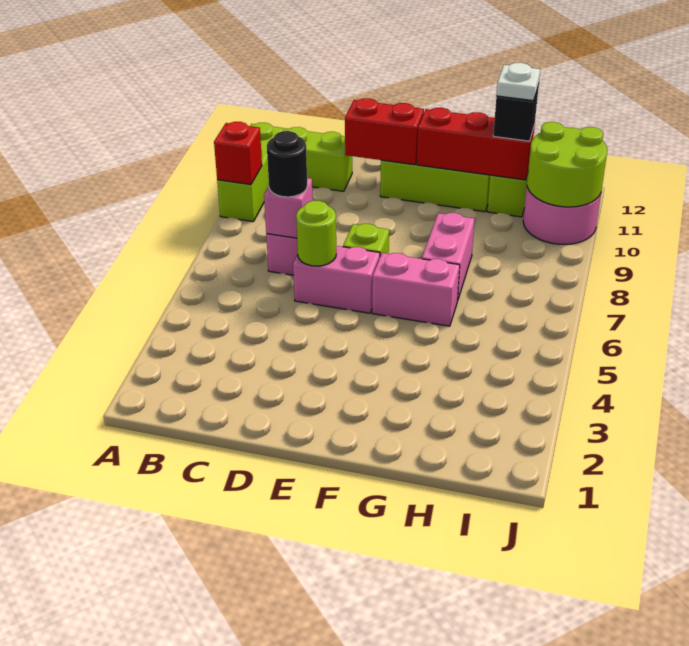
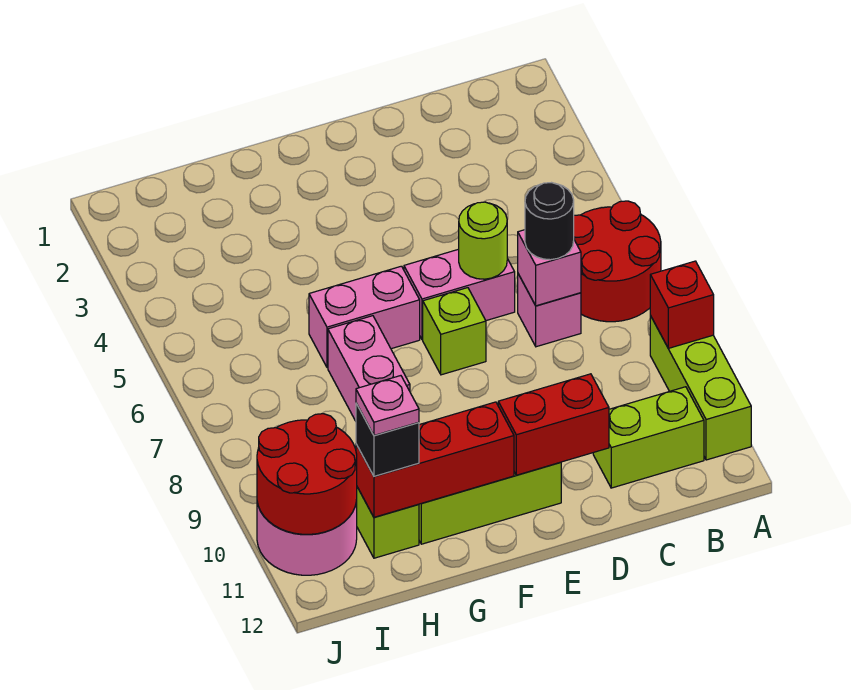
none -> red 2x2 round brick [574,201,661,322]
white 1x1 plate [496,63,540,101] -> pink 1x1 plate [356,376,419,435]
lime 2x2 round brick [527,122,607,207] -> red 2x2 round brick [257,414,357,534]

